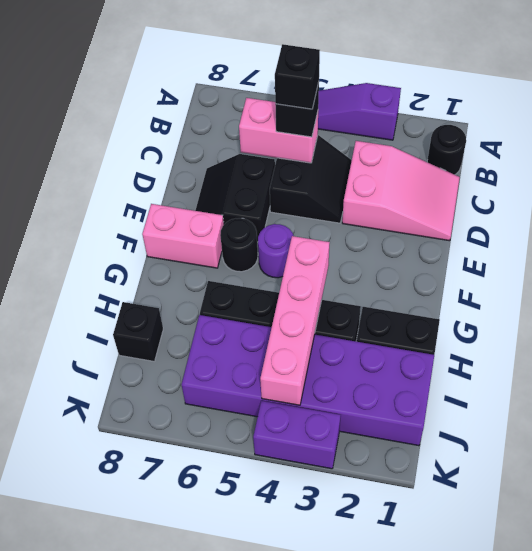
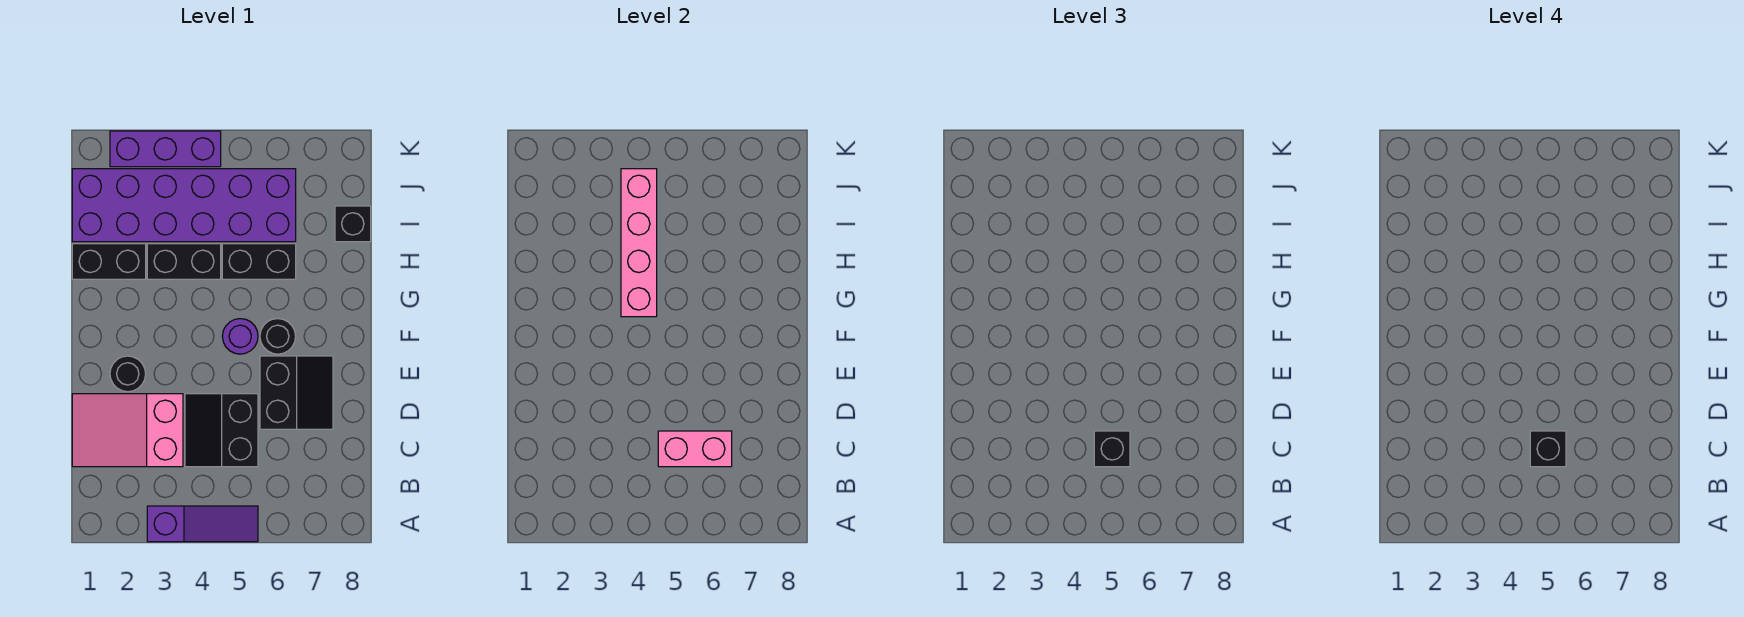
black 1x1 round brick [427,125,466,175] -> black 1x1 round brick moved to [110,356,146,392]
pink 1x2 brick [142,204,224,268] -> none
purple 1x2 brick [253,401,341,469] -> purple 1x3 brick [110,131,221,167]

